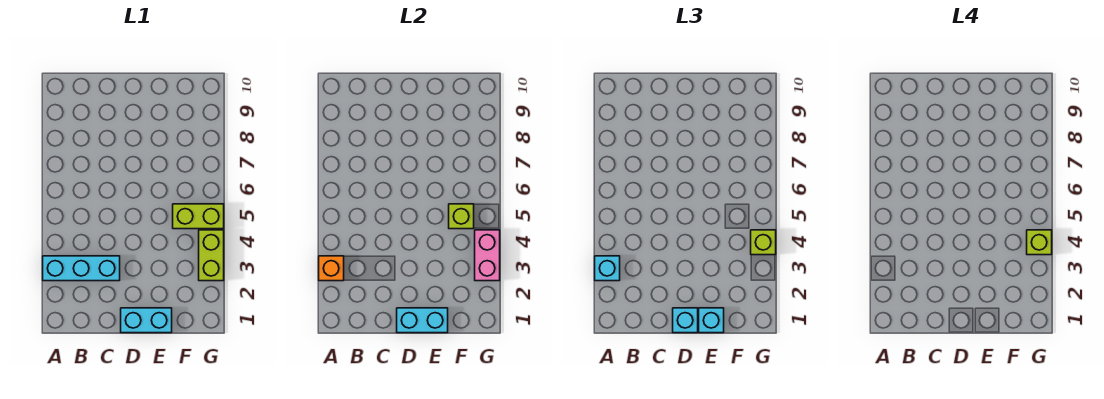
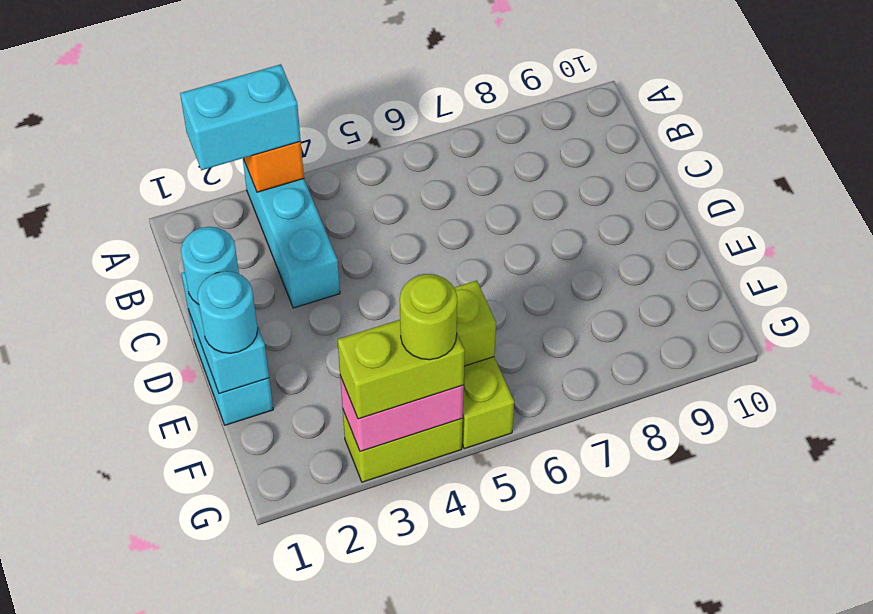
cyan 1x1 brick [595,256,620,281] -> cyan 1x2 brick [180,64,301,170]
cyan 1x1 brick [673,308,698,333] -> cyan 1x1 round brick [181,227,239,304]
cyan 1x1 brick [699,308,724,333] -> cyan 1x1 round brick [198,271,258,353]
lime 1x1 brick [751,230,776,255] -> lime 1x2 brick [338,320,465,419]
lime 1x1 brick [1027,230,1052,255] -> lime 1x1 round brick [400,274,457,360]

